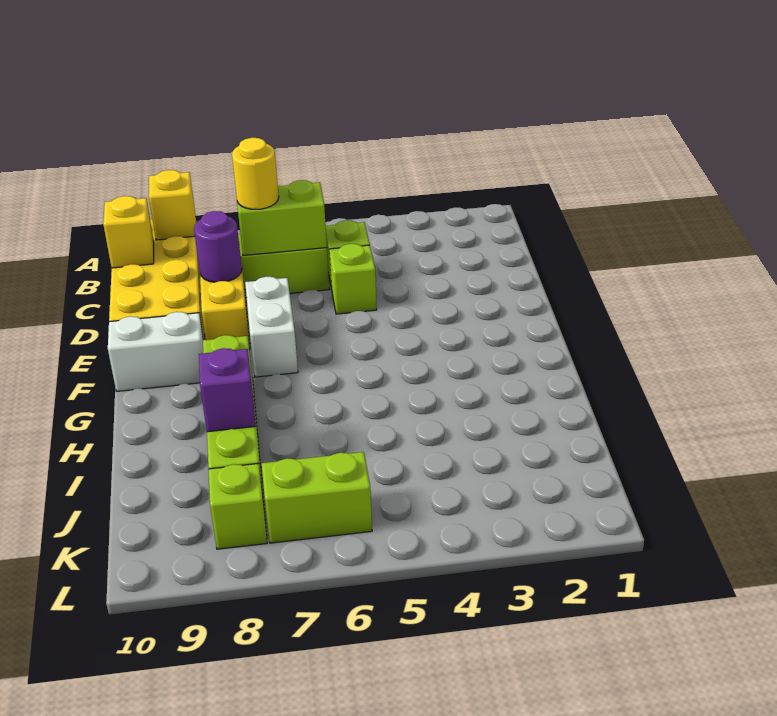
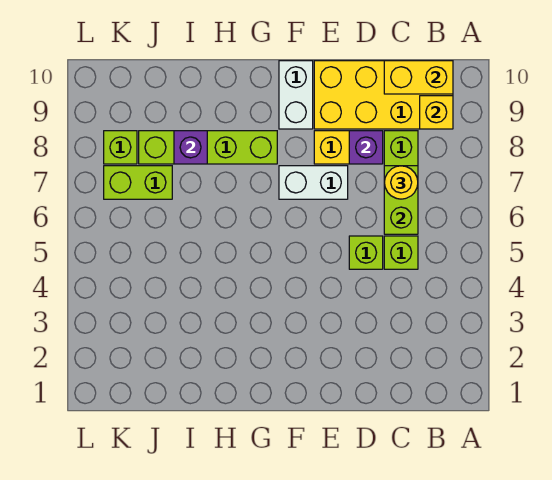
yellow 1x1 brick [103,196,154,268] -> yellow 1x2 brick [384,61,453,94]
purple 1x1 round brick [194,211,242,282] -> purple 1x1 brick [349,131,383,164]
lime 1x2 brick [262,452,372,543] -> lime 1x2 brick turned to [104,166,172,199]

